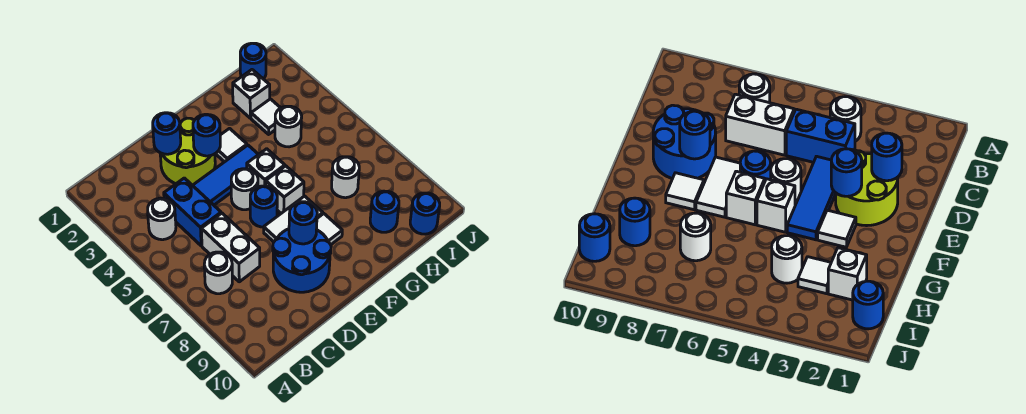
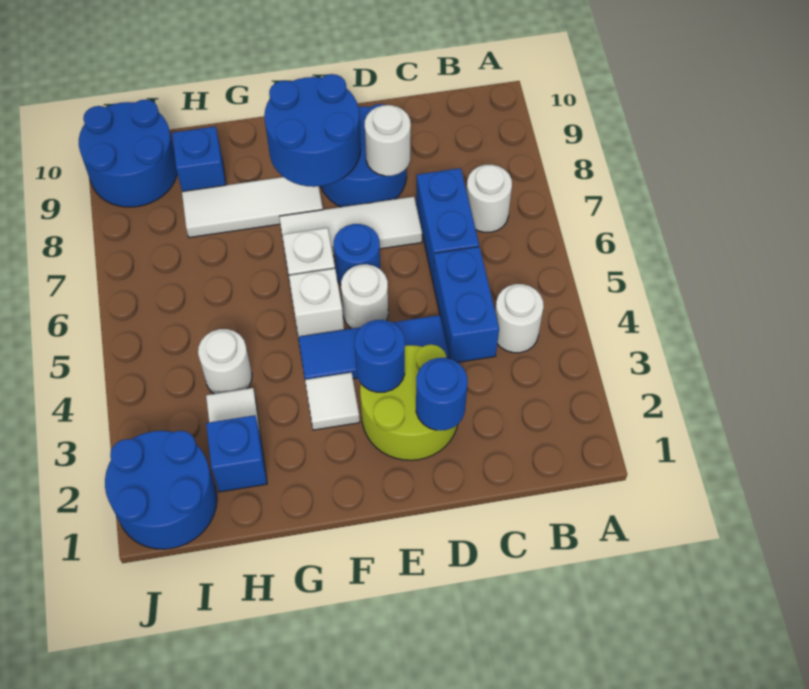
white 1x2 brick [201,213,260,282] -> blue 1x2 brick [416,168,479,280]
white 1x2 tile [264,196,323,242] -> white 1x3 tile [279,197,422,256]
blue 1x1 round brick [289,202,317,244] -> blue 2x2 round brick [264,74,361,187]
white 1x1 tile [317,214,342,245] -> white 1x3 tile [182,177,323,238]
white 1x1 brick [233,70,270,118] -> blue 1x1 brick [206,415,267,492]
white 1x1 round brick [332,157,359,198] -> white 1x1 round brick moved to [365,105,411,176]
blue 1x1 round brick [370,191,399,232] -> blue 1x1 brick [172,126,226,191]
blue 1x1 round brick [240,43,266,79] -> blue 2x2 round brick [105,431,217,549]
blue 1x1 round brick [410,193,440,234] -> blue 2x2 round brick [79,100,177,207]

